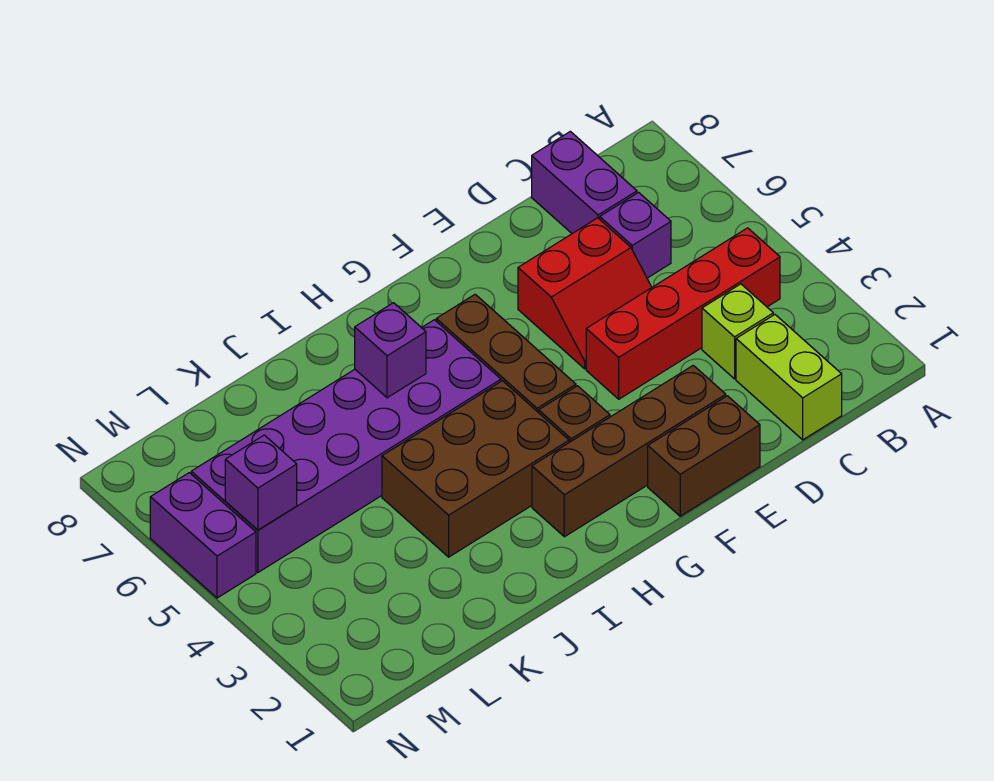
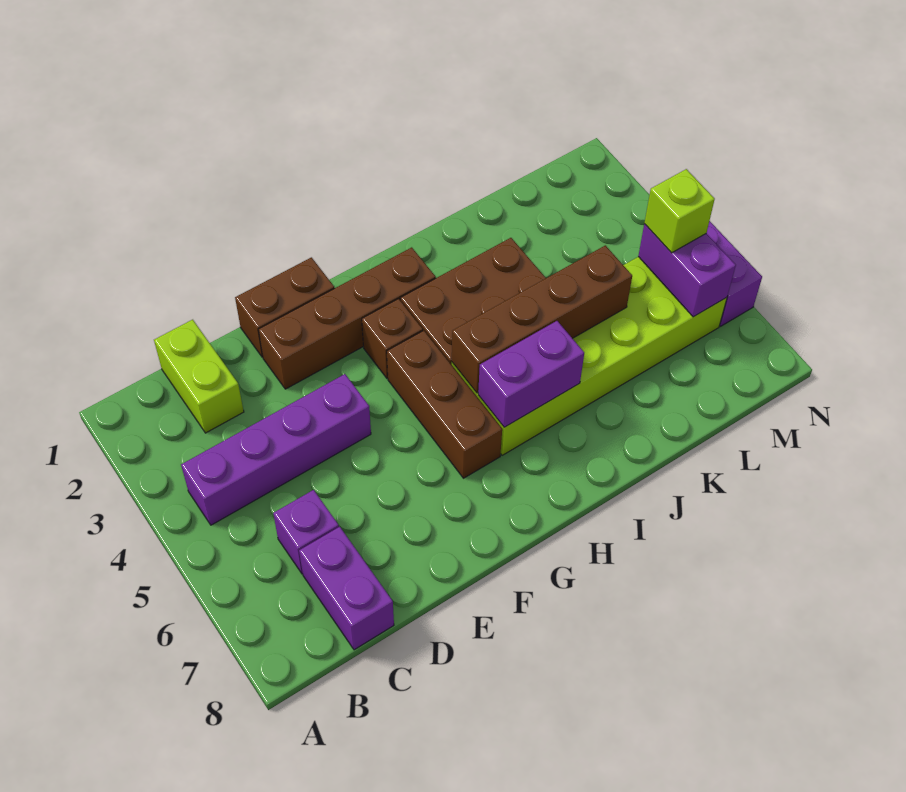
red 1x4 brick [586,228,780,399] -> purple 1x4 brick [181,374,371,525]
lime 1x1 brick [702,284,773,379] -> lime 1x1 brick moved to [645,169,715,253]
red 2x2 slope [518,218,652,369] -> none
purple 2x6 brick [191,320,501,572] -> lime 2x6 brick [452,257,727,455]
none -> brown 1x4 brick [452,245,632,393]
purple 1x1 brick [355,303,426,398] -> purple 1x2 brick [478,321,584,427]
purple 1x1 brick [225,435,297,530] -> purple 1x2 brick [638,224,736,317]

